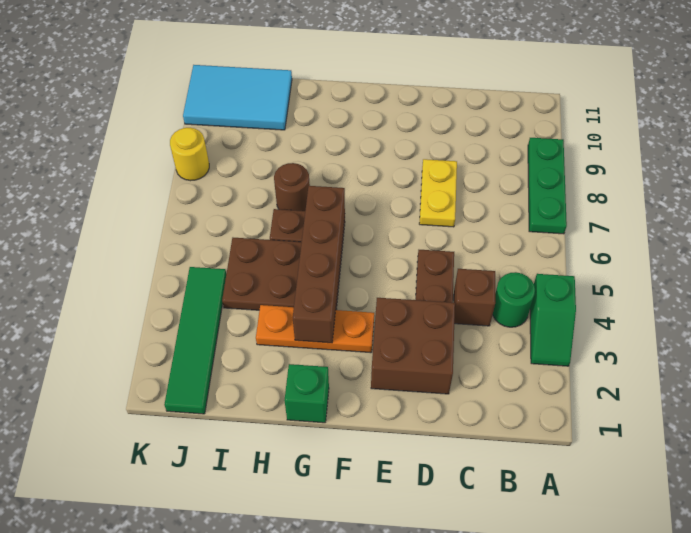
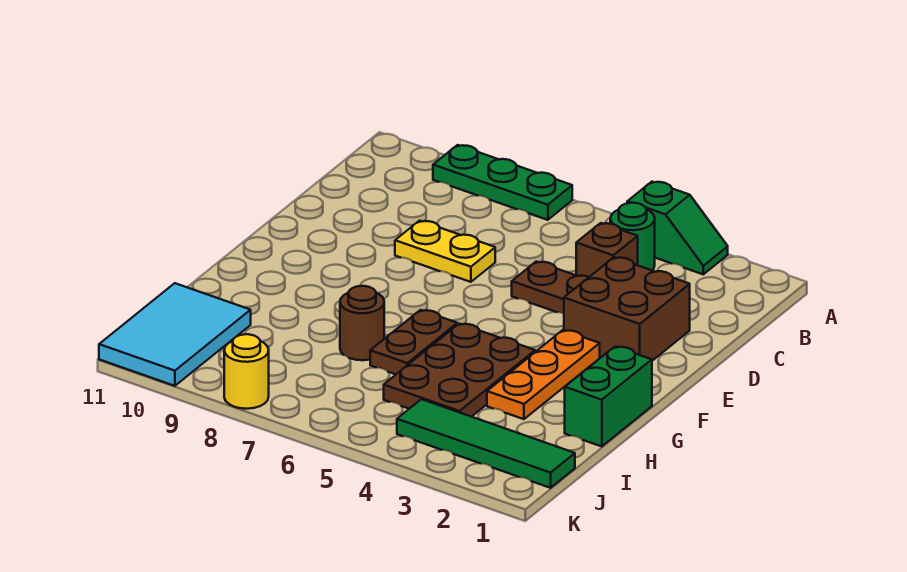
green 1x1 brick [284,364,329,423] -> green 1x2 brick [565,347,652,447]
brown 1x4 brick [293,186,345,343] -> none

